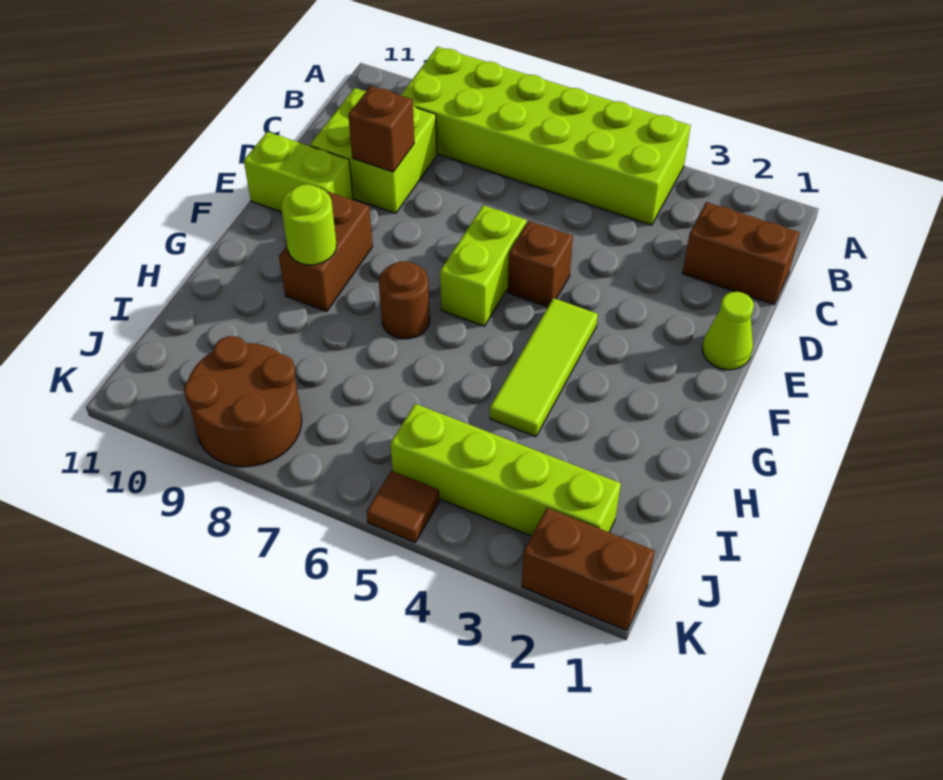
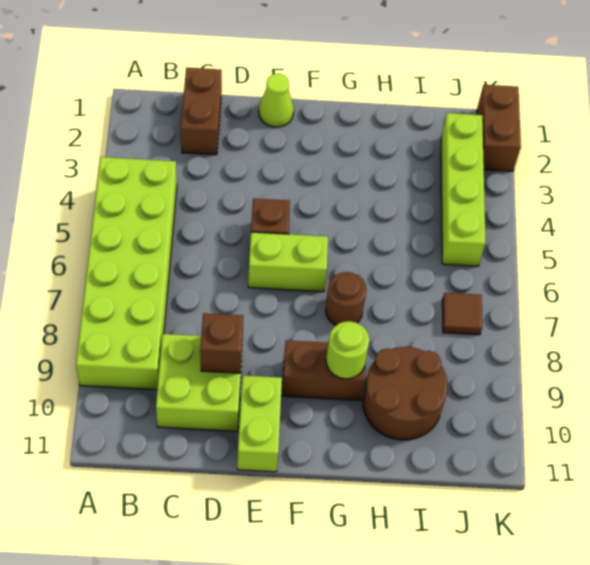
lime 1x3 tile [490,298,598,437] -> none
brown 2x2 round brick [184,336,302,467] -> brown 2x2 round brick moved to [363,347,448,440]
brown 1x1 tile [366,471,439,542] -> brown 1x1 tile moved to [442,293,482,335]

